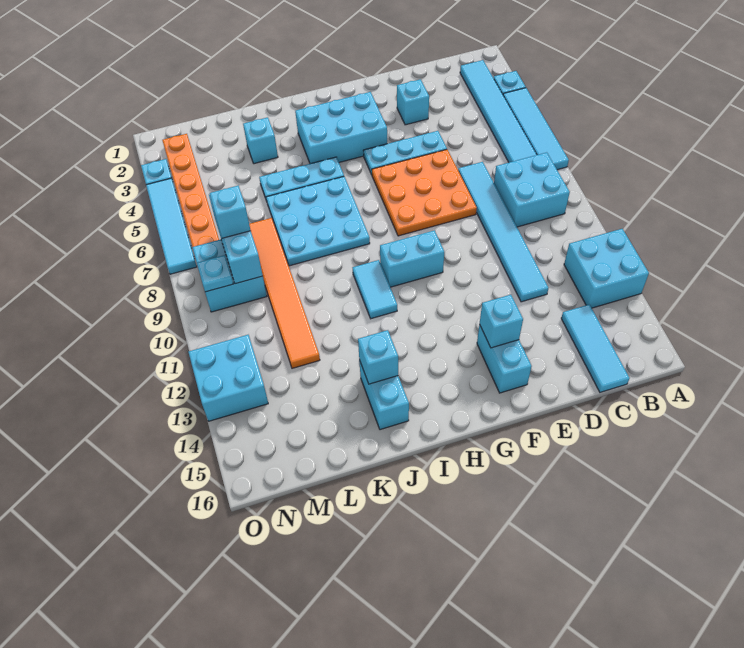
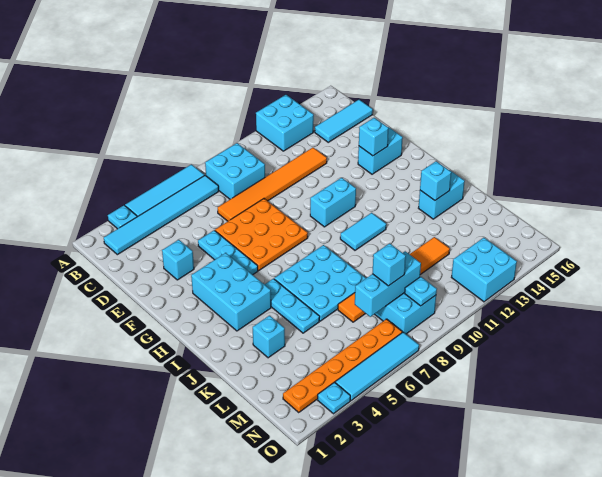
cyan 1x6 tile [458,162,549,302] -> orange 1x6 tile [218,148,327,221]
cyan 1x2 brick [380,230,444,287] -> cyan 1x2 brick turned to [310,178,356,227]

